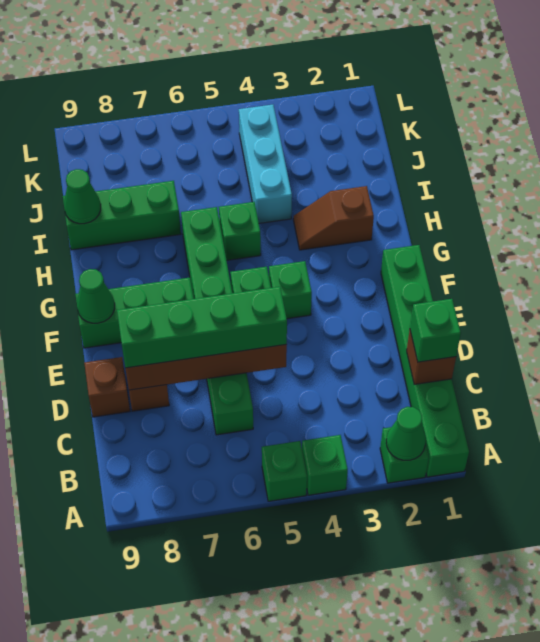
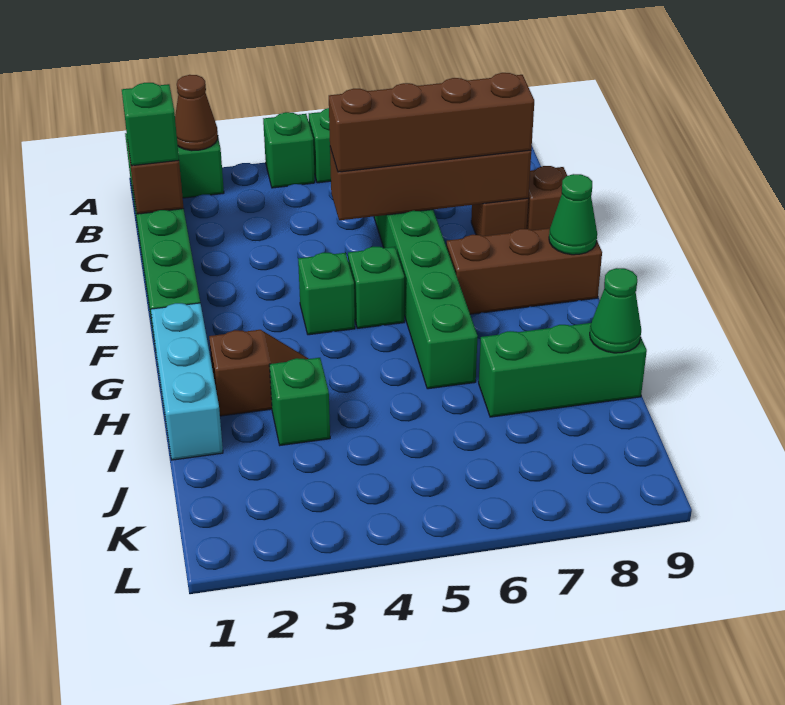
green 1x1 cone [386,407,426,460] -> brown 1x1 cone [175,75,218,151]
green 1x4 brick [117,287,287,368] -> brown 1x4 brick [329,73,534,172]
green 1x3 brick [75,278,194,348] -> brown 1x3 brick [446,228,602,314]
green 1x1 brick [219,202,261,260] -> green 1x1 brick moved to [269,358,330,445]
cyan 1x3 brick [239,105,292,223] -> cyan 1x3 brick moved to [151,303,223,460]

